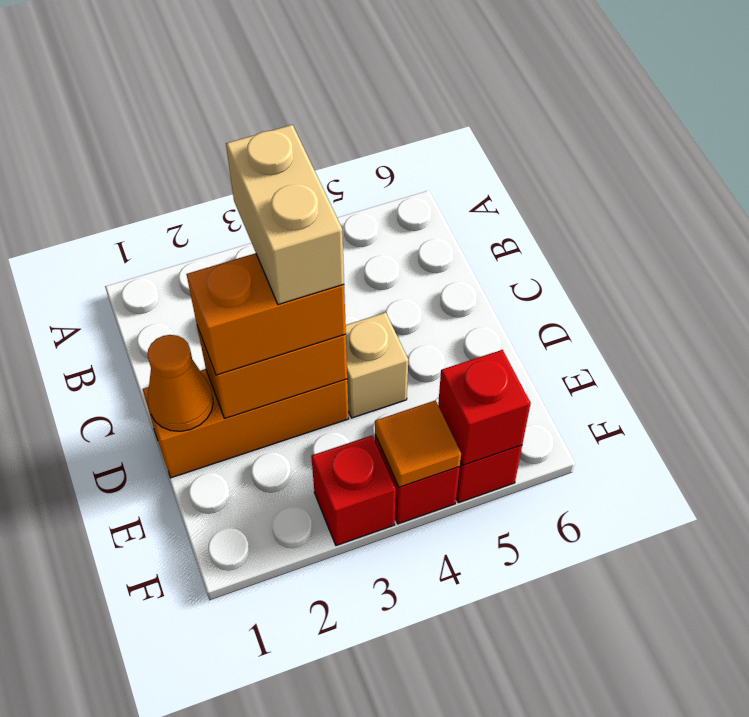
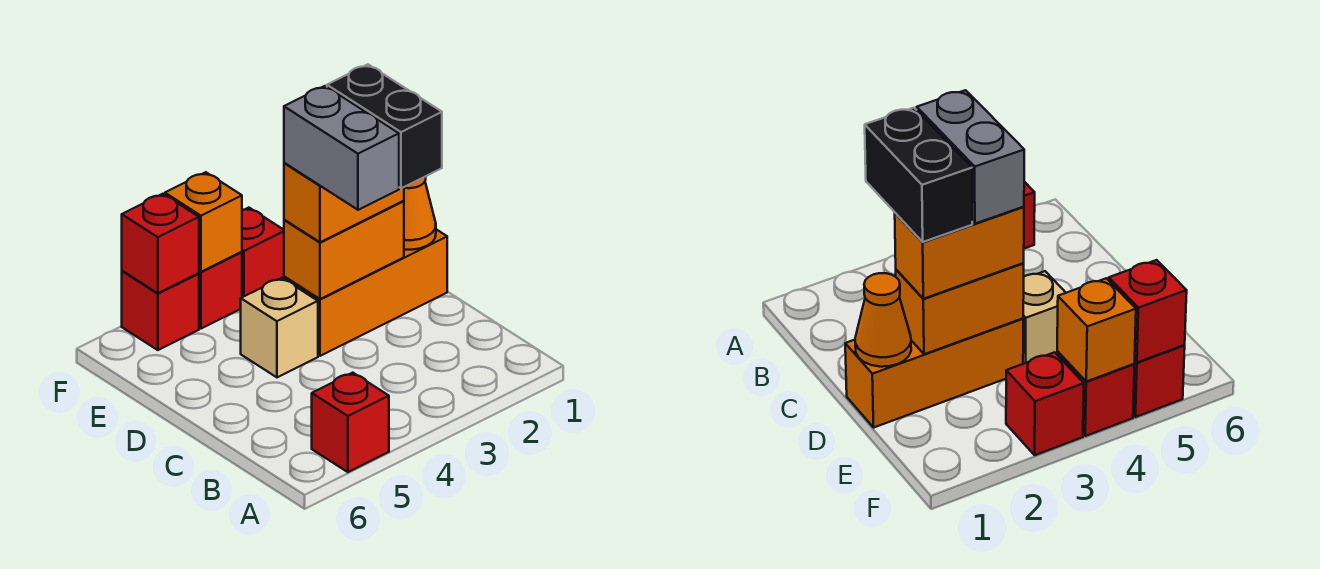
none -> red 1x1 brick [312,373,389,472]
none -> black 1x2 brick [327,64,442,188]
tan 1x2 brick [226,125,344,305] -> grey 1x2 brick [284,86,399,210]
orange 1x1 tile [375,400,461,487] -> orange 1x1 brick [165,172,242,272]

